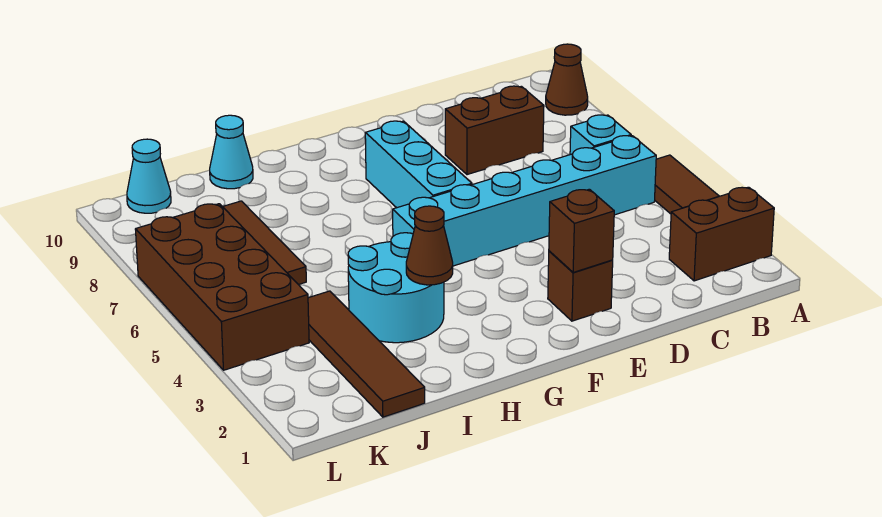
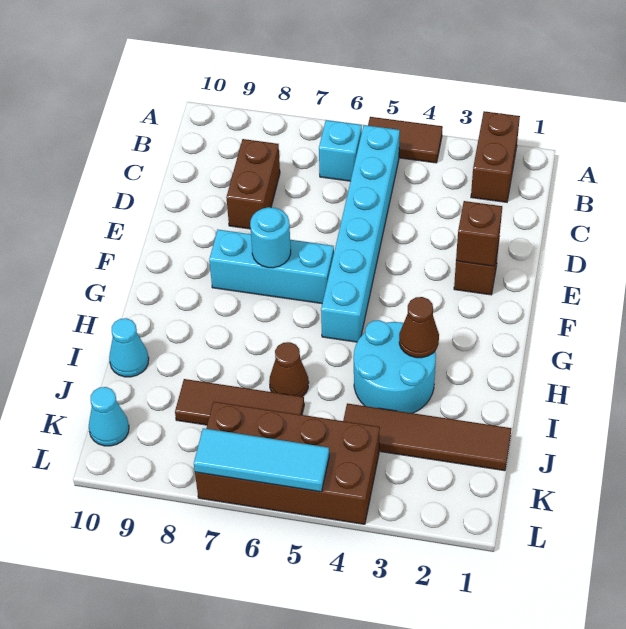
brown 1x1 cone [546,44,588,115] -> brown 1x1 cone moved to [269,342,309,397]
none -> cyan 1x1 round brick [250,207,291,268]
none -> cyan 1x3 tile [194,428,329,492]

